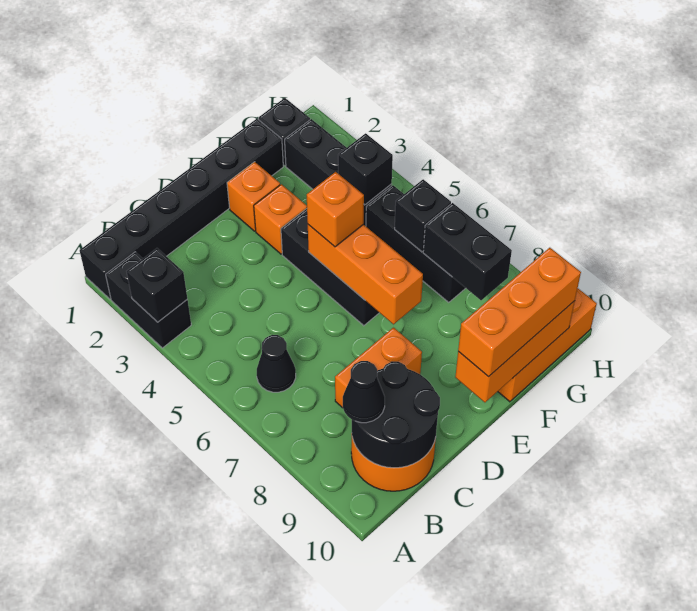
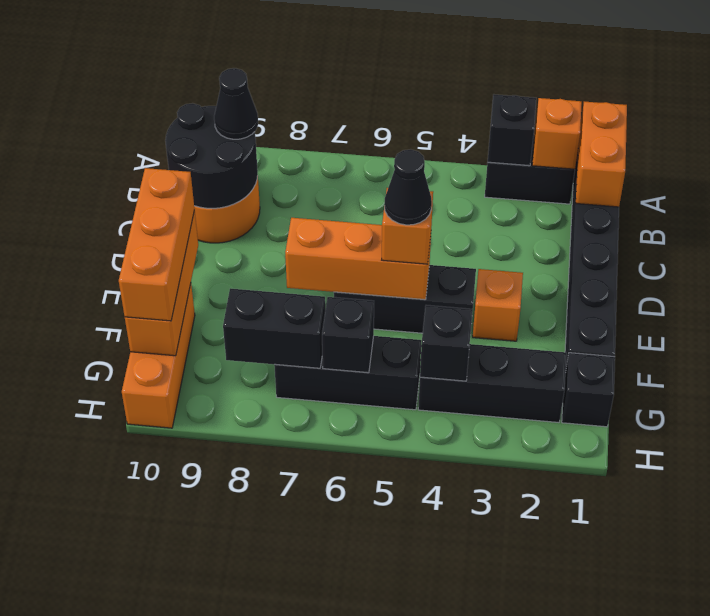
black 1x1 cone [257,335,296,392] -> black 1x1 cone moved to [384,150,432,225]
orange 1x2 brick [335,328,422,408] -> orange 1x2 brick moved to [576,102,627,207]
orange 1x1 brick [227,162,280,231] -> orange 1x1 brick moved to [532,98,582,169]

